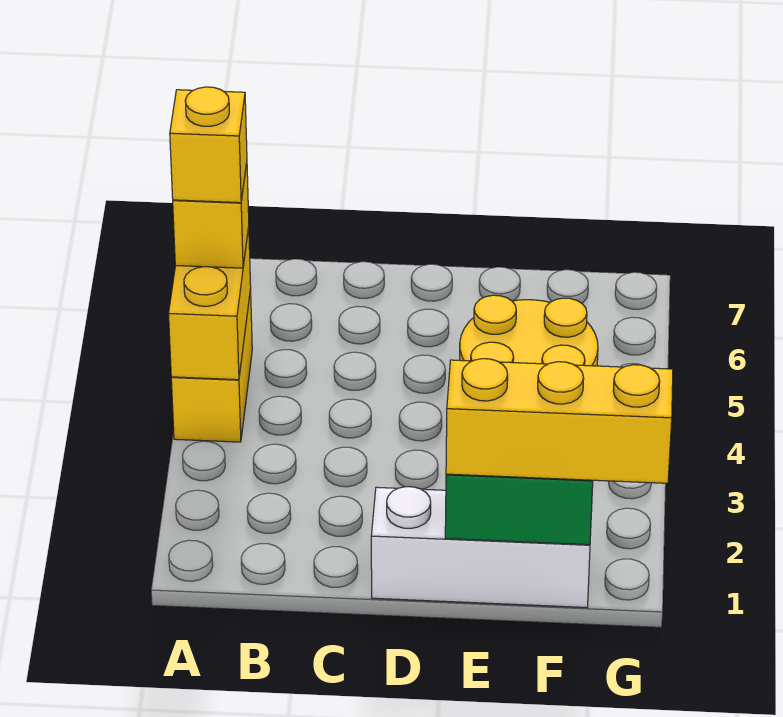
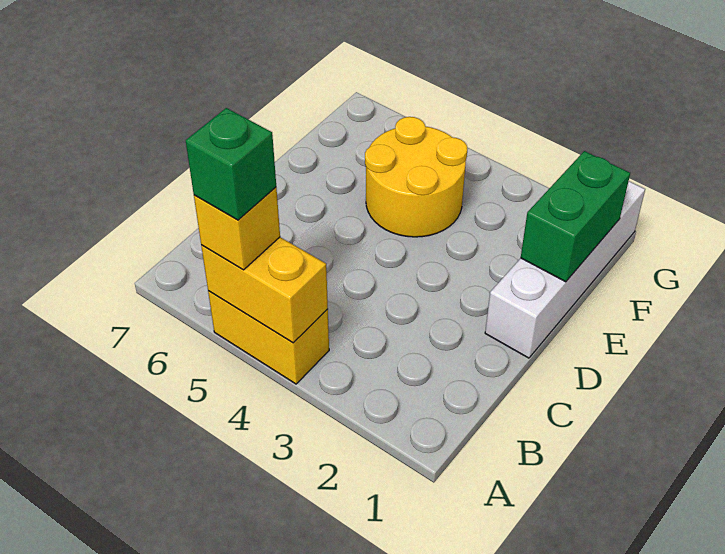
yellow 1x1 brick [170,87,247,203] -> green 1x1 brick [186,108,276,220]
white 1x3 brick [371,487,590,608] -> white 1x4 brick [485,181,645,358]
yellow 1x3 brick [446,359,673,483] -> none

